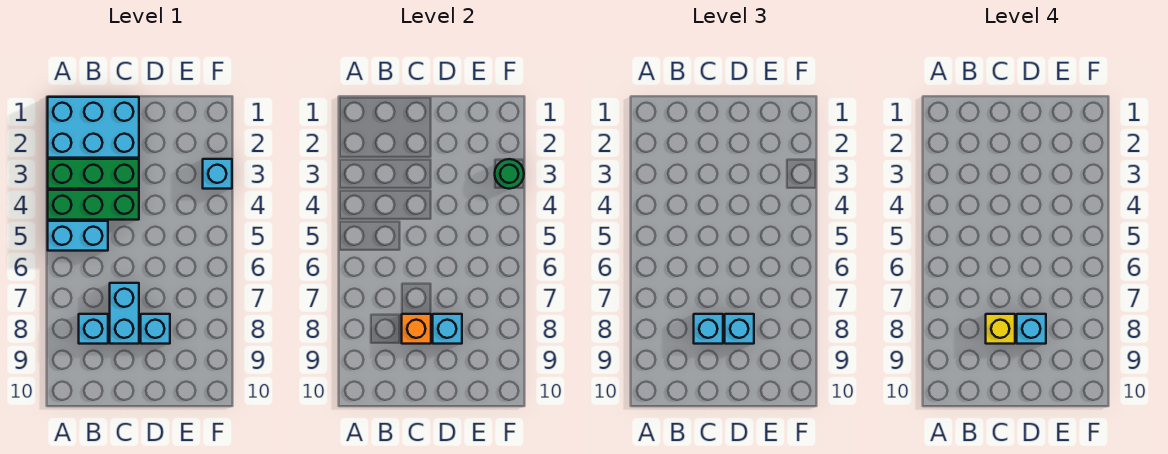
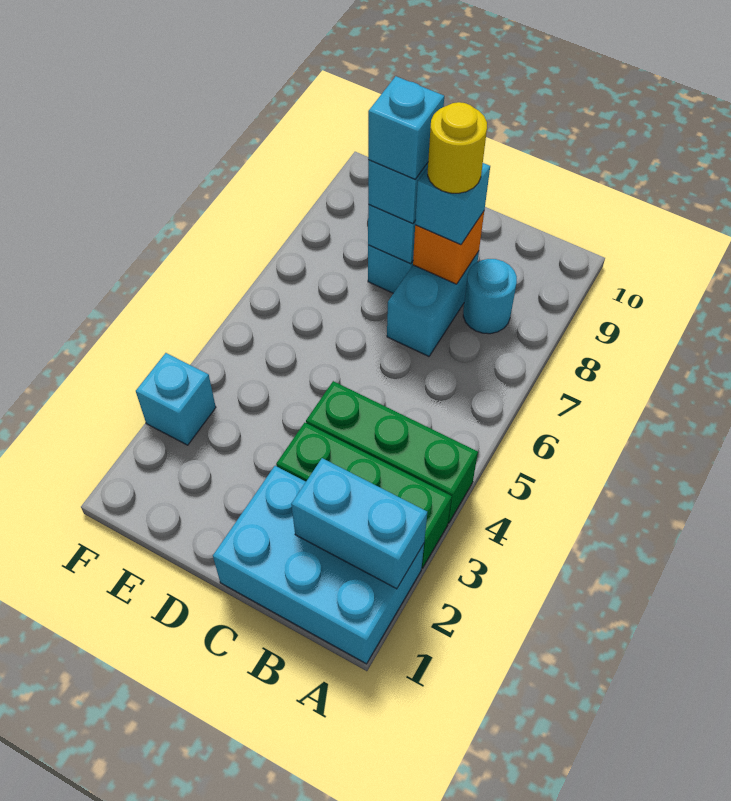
cyan 1x2 brick [48,221,108,251] -> cyan 1x2 brick moved to [291,458,427,589]
cyan 1x1 brick [79,314,108,344] -> cyan 1x1 round brick [463,259,517,334]
yellow 1x1 brick [986,314,1015,344] -> yellow 1x1 round brick [428,102,487,193]
green 1x1 round brick [495,159,524,189] -> none

